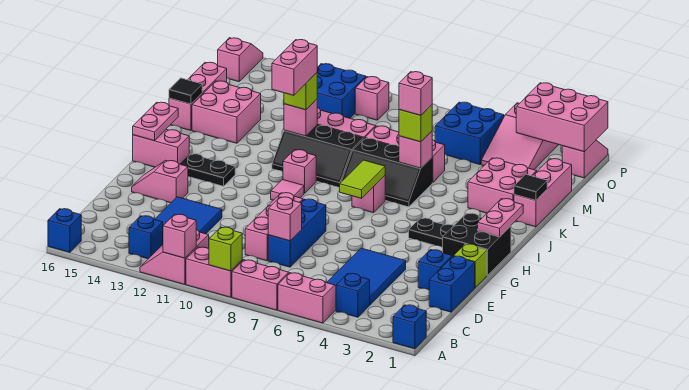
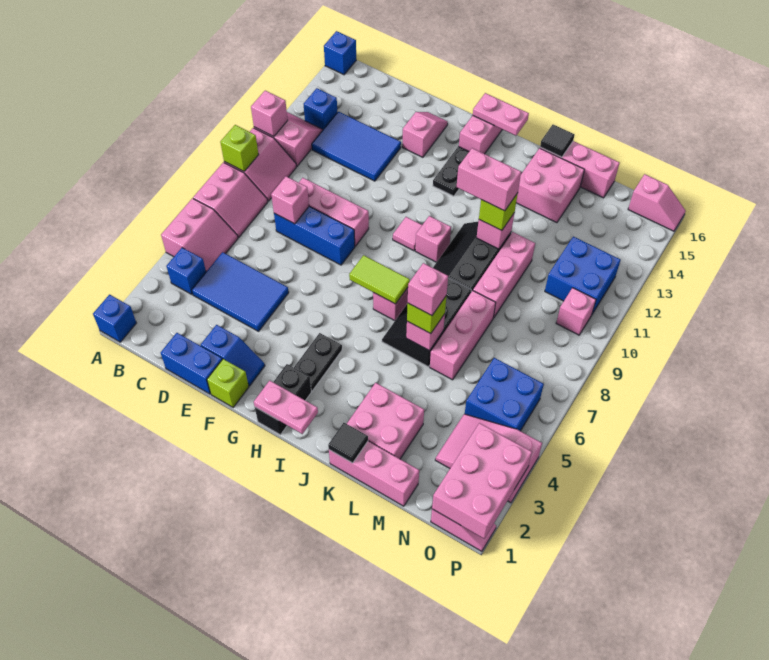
black 2x2 brick [443,213,511,276] -> black 1x2 brick [255,364,311,435]

